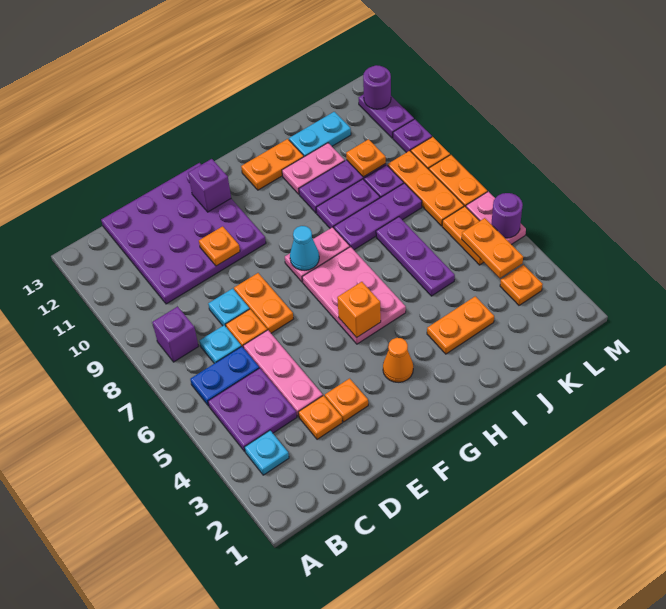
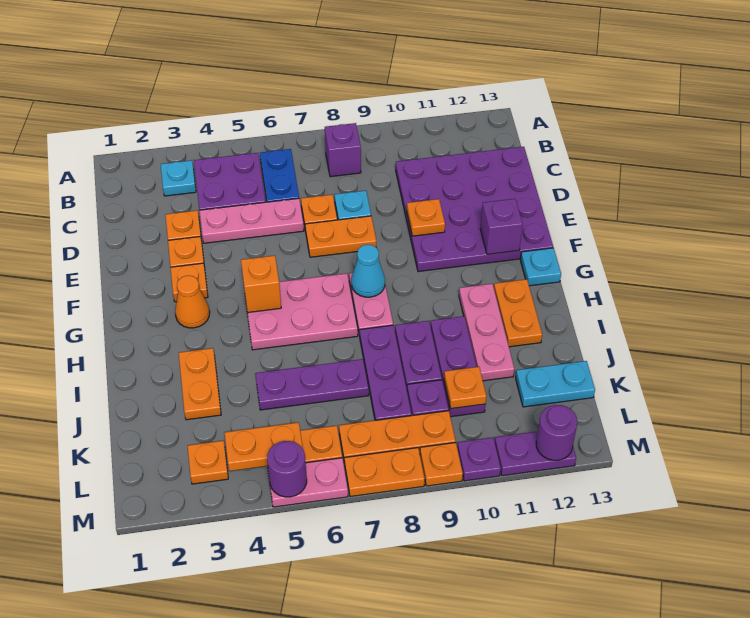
cyan 1x1 plate [199,325,241,363] -> cyan 1x1 plate moved to [520,248,561,286]
none -> orange 1x1 plate [171,263,208,302]
pink 1x2 plate [282,143,345,194] -> pink 1x3 plate [459,284,514,381]
cyan 1x2 plate [289,112,351,157] -> cyan 1x2 plate turned to [516,361,595,407]

